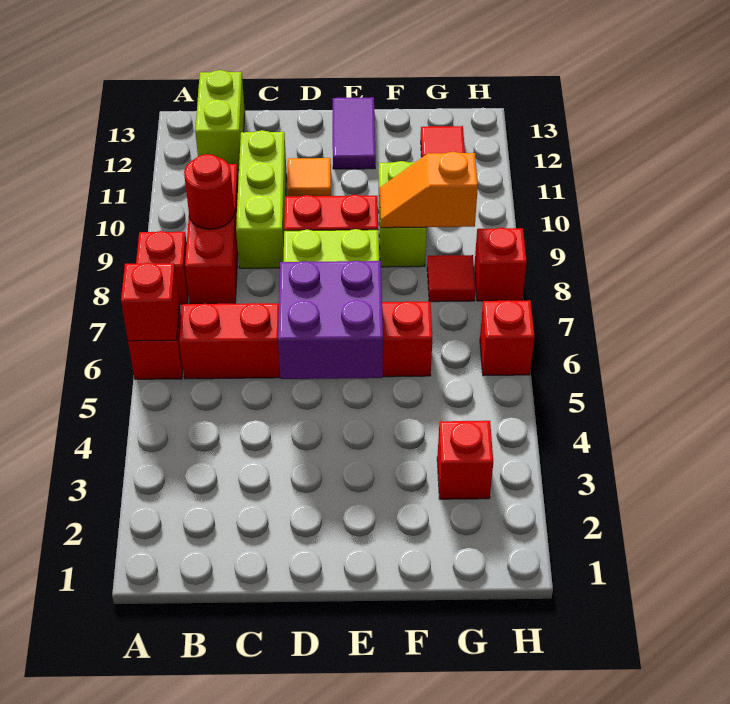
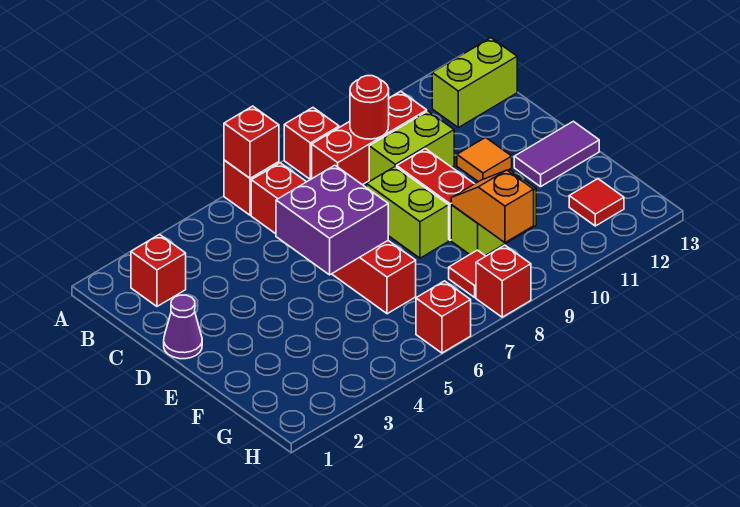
lime 1x3 brick [236,130,286,268] -> lime 1x2 brick [369,111,454,181]
none -> purple 1x1 cone [164,295,202,359]
red 1x1 brick [437,421,493,499] -> red 1x1 brick moved to [131,234,186,306]

